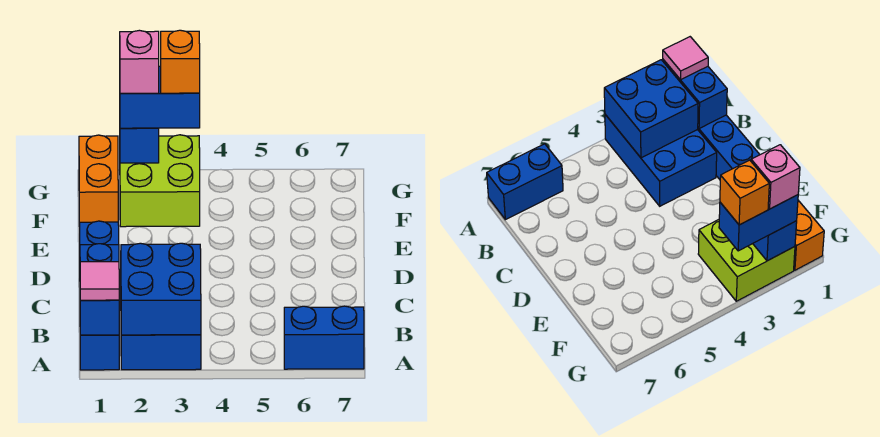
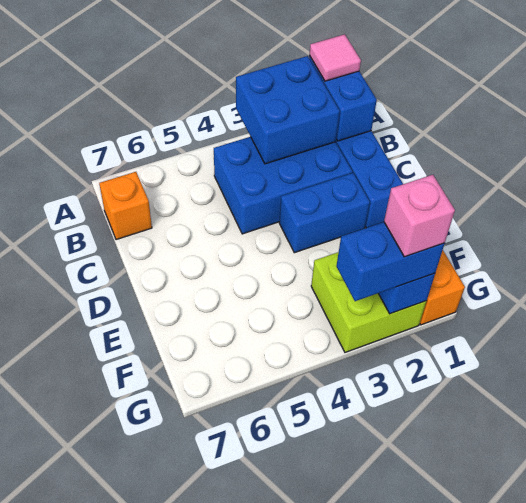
blue 2x3 brick [121,335,201,370] -> blue 2x3 brick turned to [214,137,353,234]
blue 1x2 brick [284,306,364,369] -> blue 1x2 brick moved to [279,173,370,253]
orange 1x1 brick [161,30,200,93] -> orange 1x1 brick moved to [99,172,152,240]

